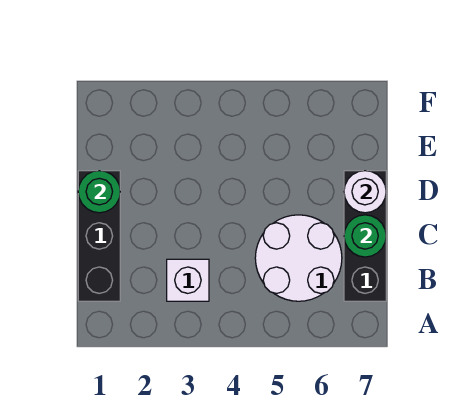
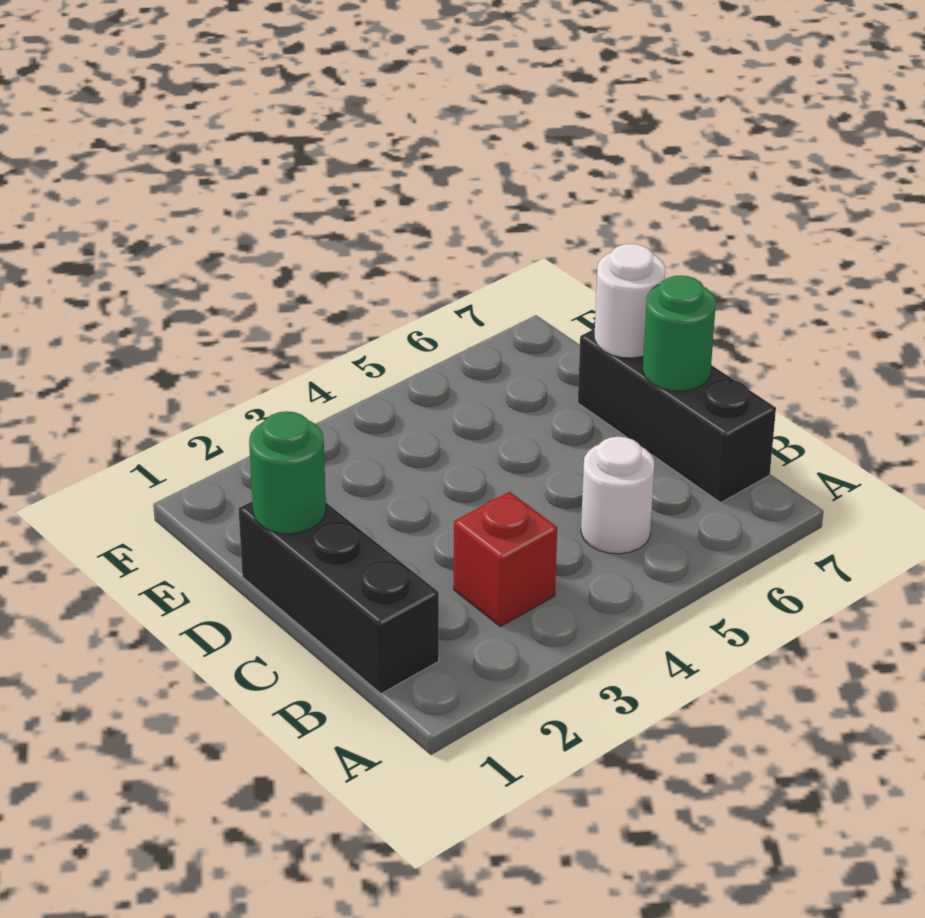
white 1x1 brick [167,259,209,301] -> red 1x1 brick [454,492,557,627]
white 2x2 round brick [255,215,342,301] -> white 1x1 round brick [581,437,655,554]

